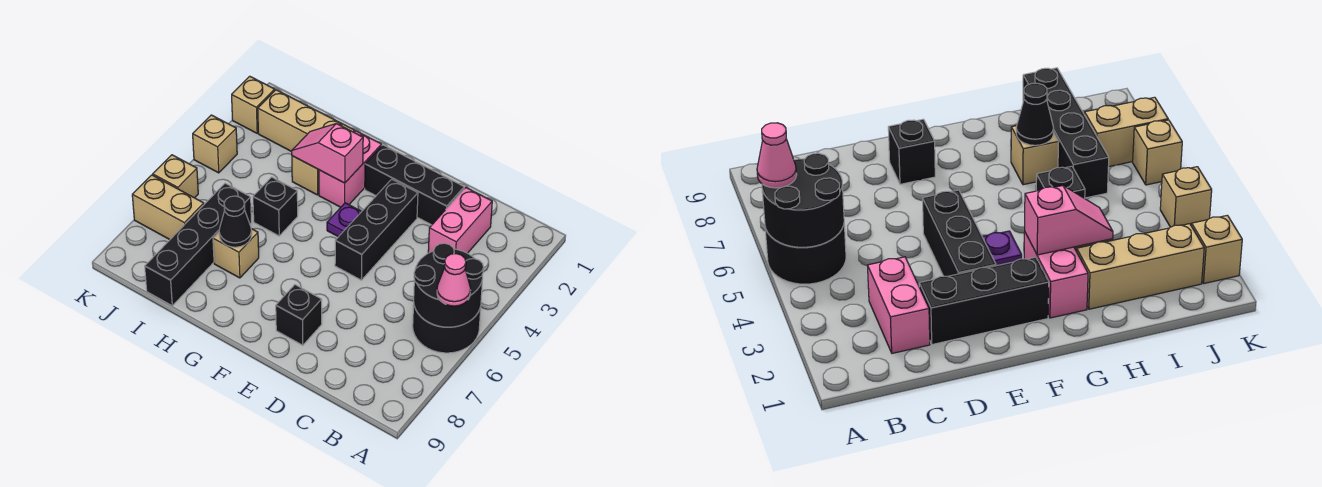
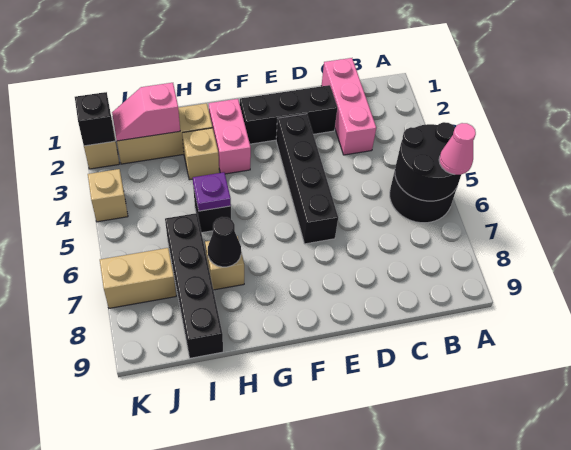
pink 1x2 brick [428,187,492,253] -> pink 1x3 brick [321,58,376,155]
black 1x3 brick [335,179,418,280] -> black 1x4 brick [276,114,338,244]
black 1x1 brick [276,285,322,345] -> black 1x1 brick moved to [75,92,115,146]
purple 1x1 plate [327,203,362,237] -> purple 1x1 plate moved to [193,172,231,211]
pink 1x2 slope [292,124,363,183] -> pink 1x2 slope moved to [112,83,180,141]
tan 1x1 brick [153,155,198,198] -> none

